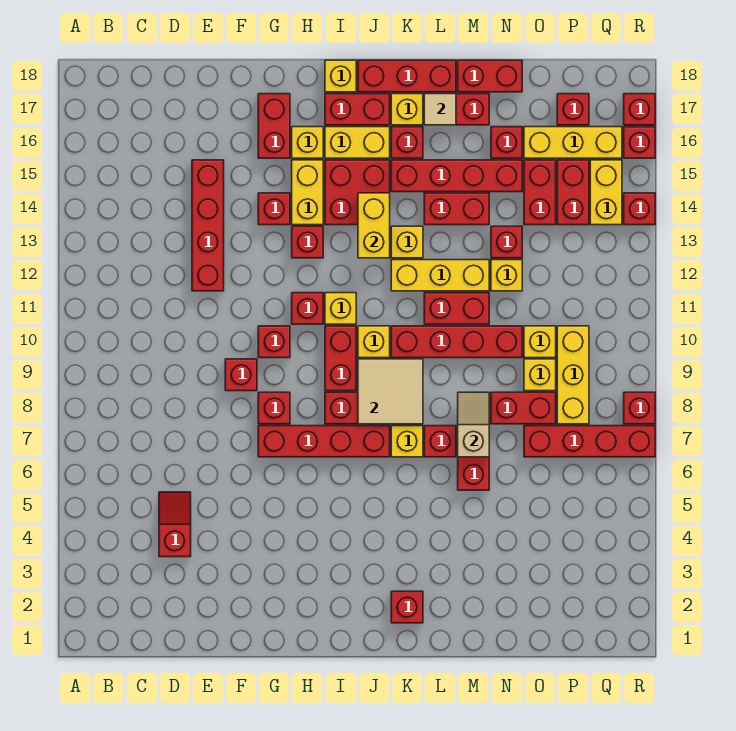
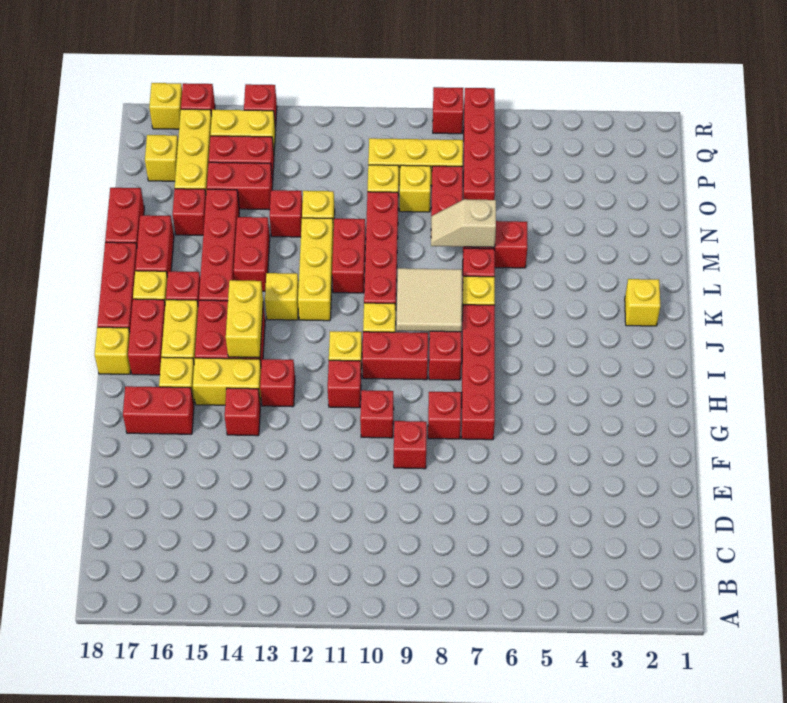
red 1x2 slope [159,492,191,557] -> none
red 1x4 brick [192,160,224,291] -> none
yellow 1x2 brick [358,193,390,258] -> yellow 1x2 brick turned to [226,280,263,358]
red 1x1 brick [391,591,423,623] -> yellow 1x1 brick [625,279,660,326]
tan 1x1 tile [424,94,456,125] -> none
red 1x1 brick [557,94,589,125] -> yellow 1x1 brick [145,135,178,181]
red 1x1 brick [624,94,655,125] -> yellow 1x1 brick [149,83,182,129]

